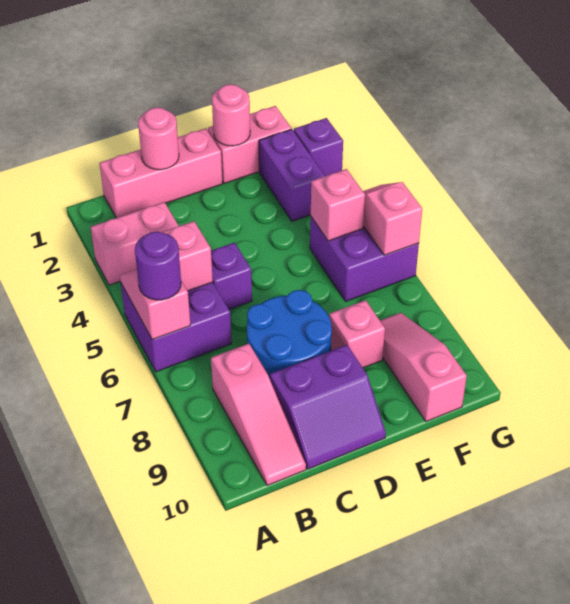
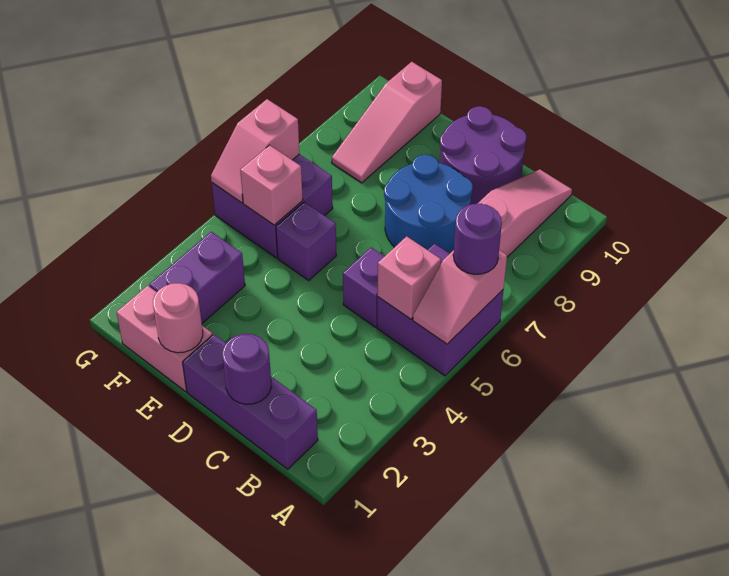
pink 1x2 brick [91,202,179,285] -> none
pink 1x3 brick [99,128,222,218] -> purple 1x3 brick [183,334,318,469]
pink 1x1 round brick [138,107,179,170] -> purple 1x1 round brick [223,334,271,404]
purple 2x2 slope [270,345,386,469] -> purple 2x2 round brick [440,106,527,204]
pink 1x1 brick [329,300,385,368] -> none
purple 1x1 brick [294,118,343,176] -> purple 1x1 brick moved to [276,202,336,280]

